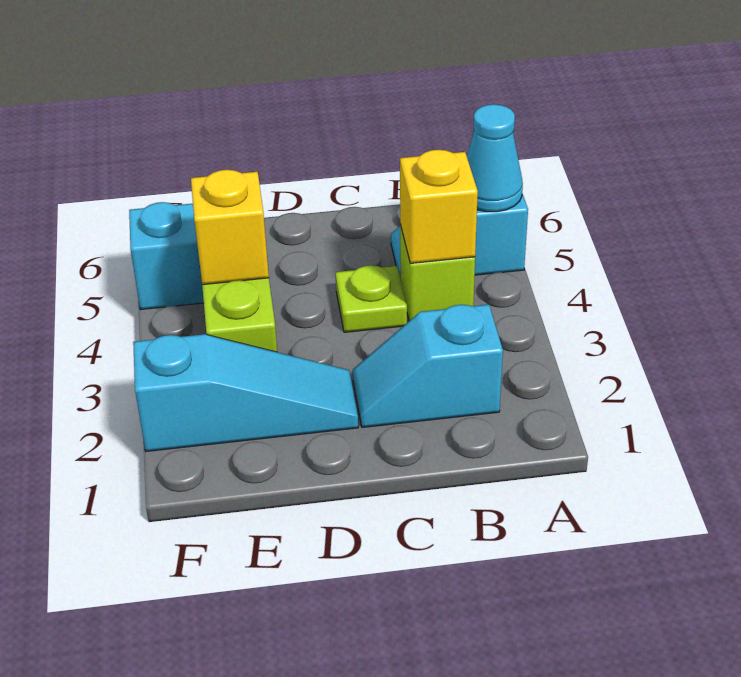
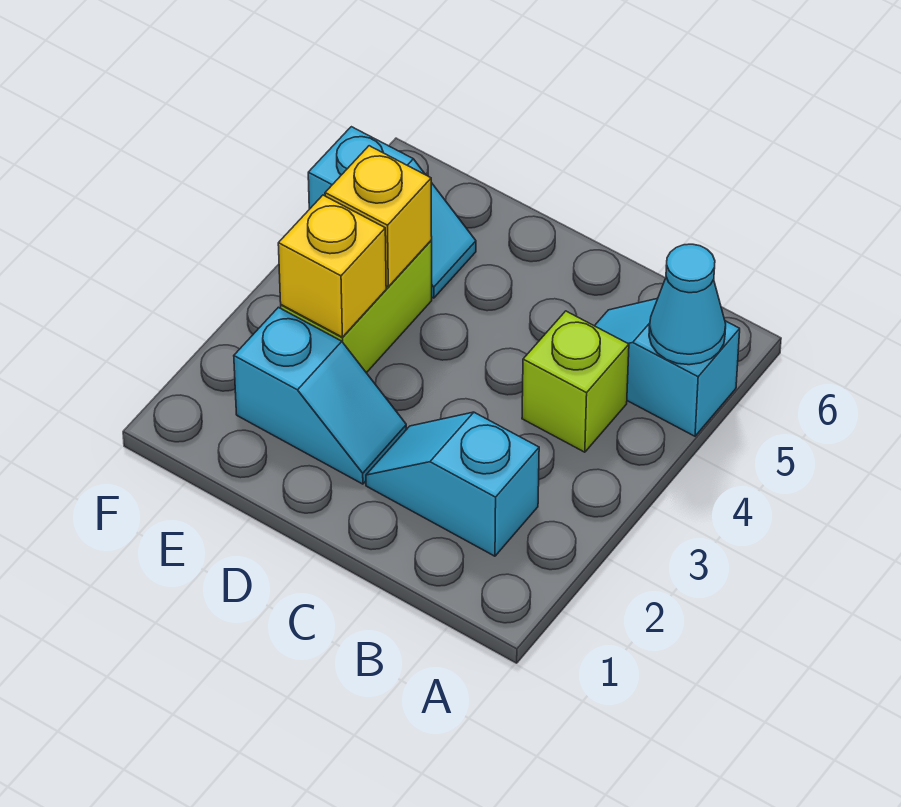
yellow 1x1 brick [400,150,478,263] -> yellow 1x1 brick moved to [278,195,386,337]
lime 1x1 plate [335,265,407,332] -> none
cyan 1x3 slope [133,334,358,451] -> cyan 1x2 slope [234,307,406,484]

